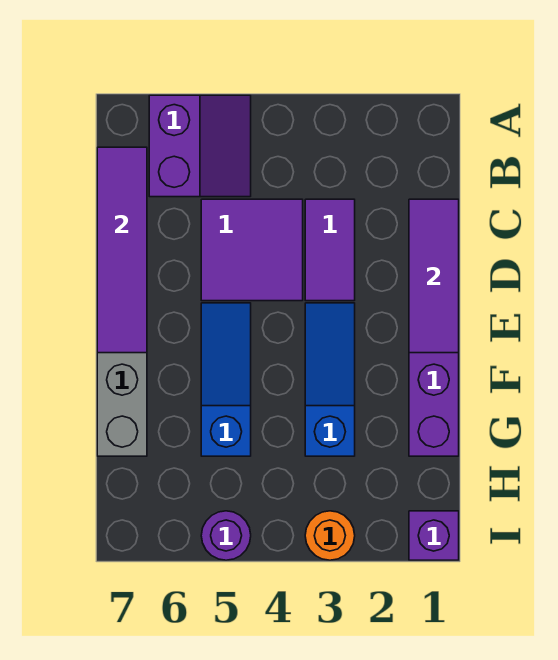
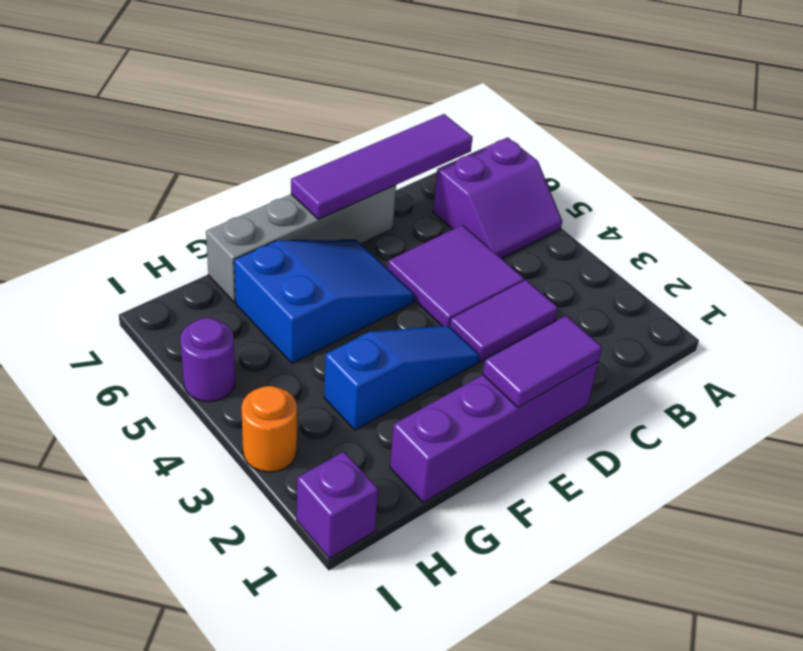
purple 1x3 tile [409,199,459,353] -> purple 1x2 tile [483,316,602,408]
blue 1x3 slope [201,303,251,456] -> blue 2x3 slope [234,240,415,364]

